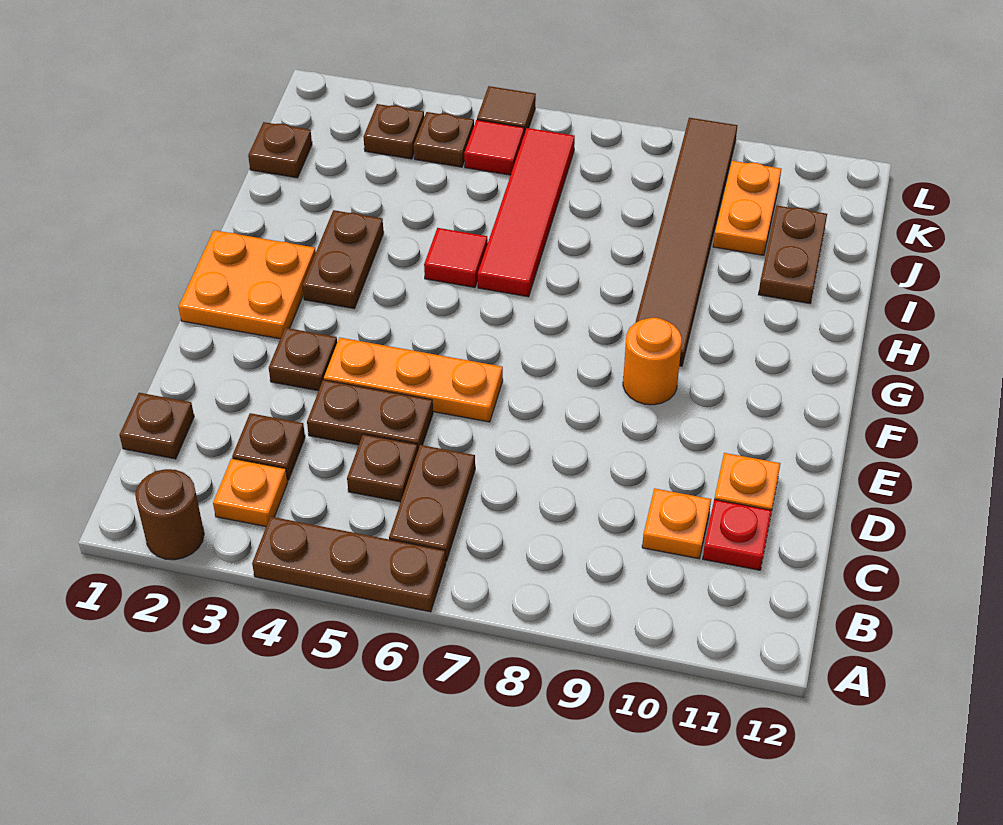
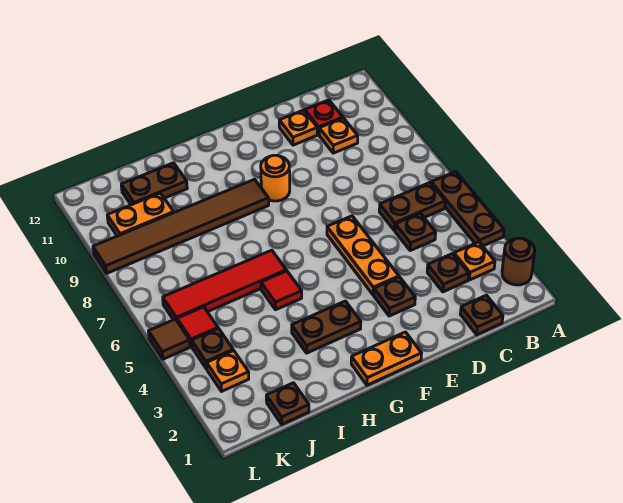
brown 1x2 plate [307,380,433,449] -> none
orange 2x2 plate [179,230,316,339] -> orange 1x2 plate [351,332,422,385]
brown 1x1 plate [364,104,424,159] -> orange 1x1 plate [207,350,249,391]

